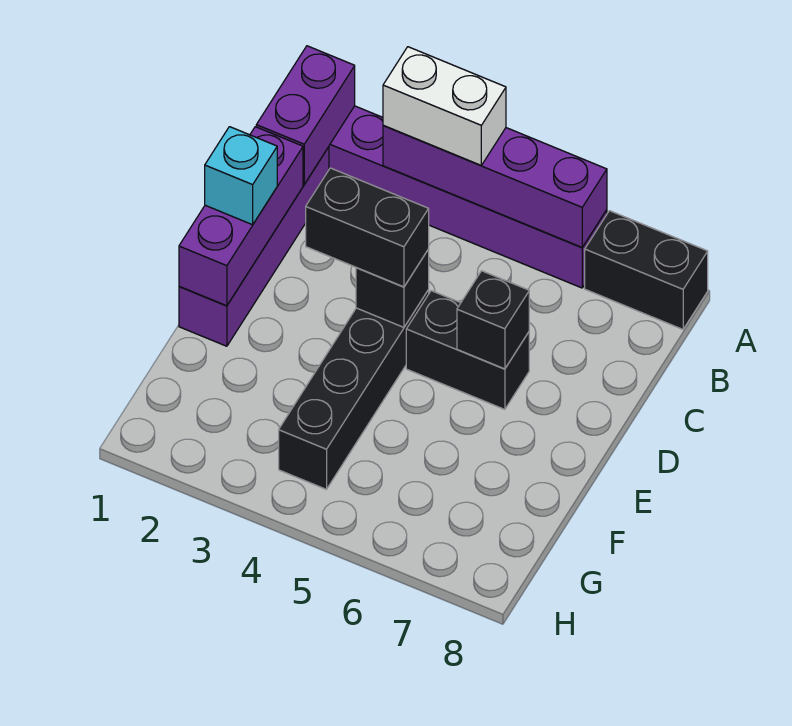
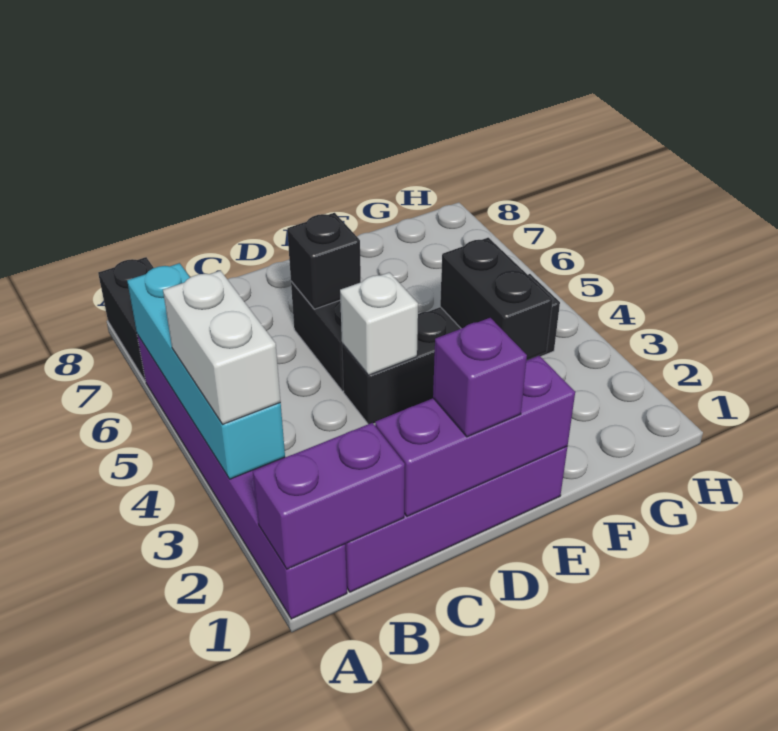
purple 1x4 brick [383,126,607,247] -> cyan 1x4 brick [127,263,285,479]
cyan 1x1 brick [205,127,277,225] -> purple 1x1 brick [433,318,527,437]
black 1x2 brick [306,168,429,287] -> black 1x2 brick moved to [440,238,553,360]
black 1x1 brick [356,249,429,327] -> white 1x1 brick [340,272,418,375]

